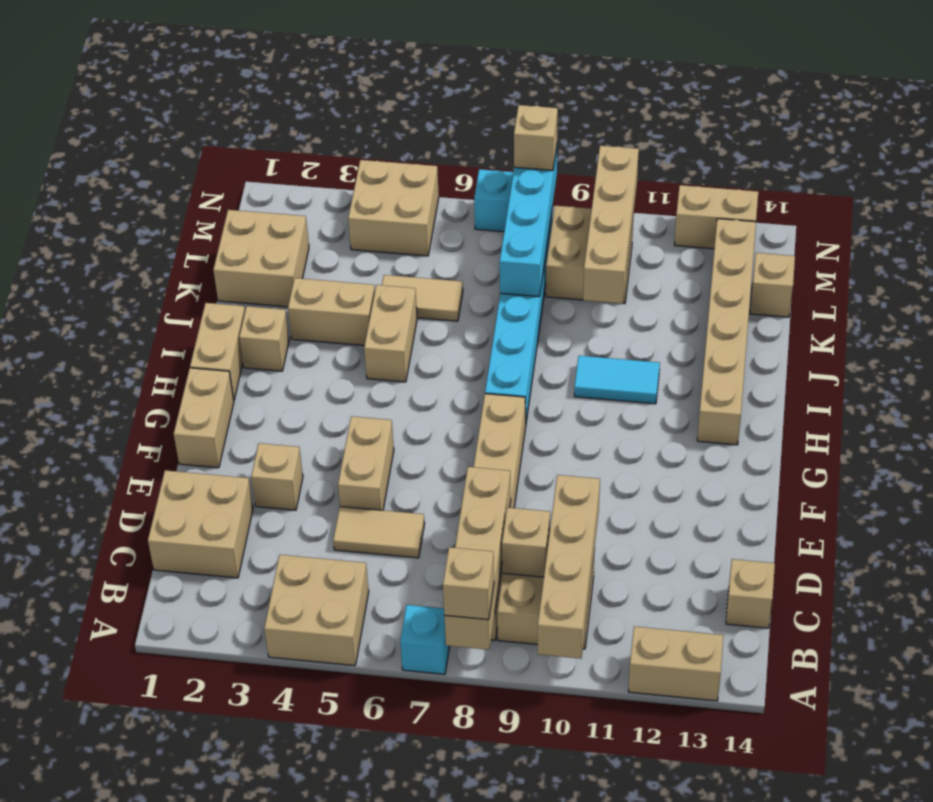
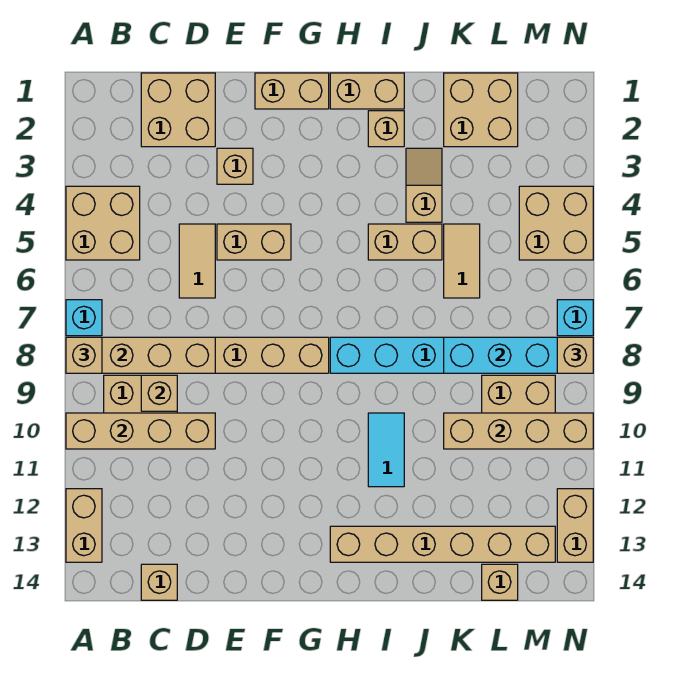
tan 1x2 brick [288,278,375,346] -> tan 1x2 slope [406,148,442,222]

